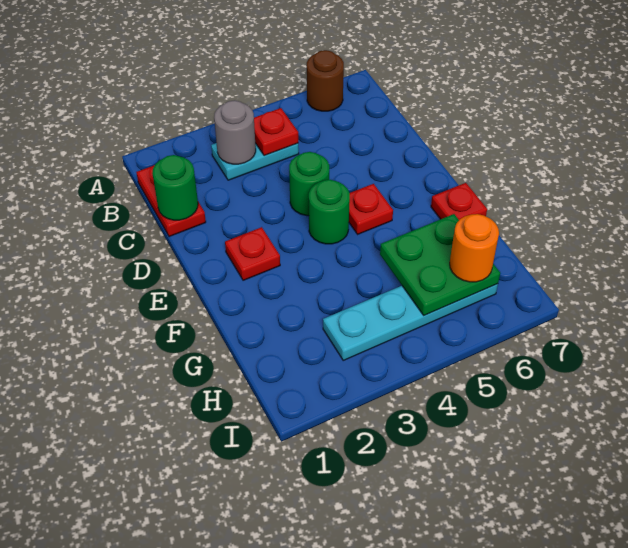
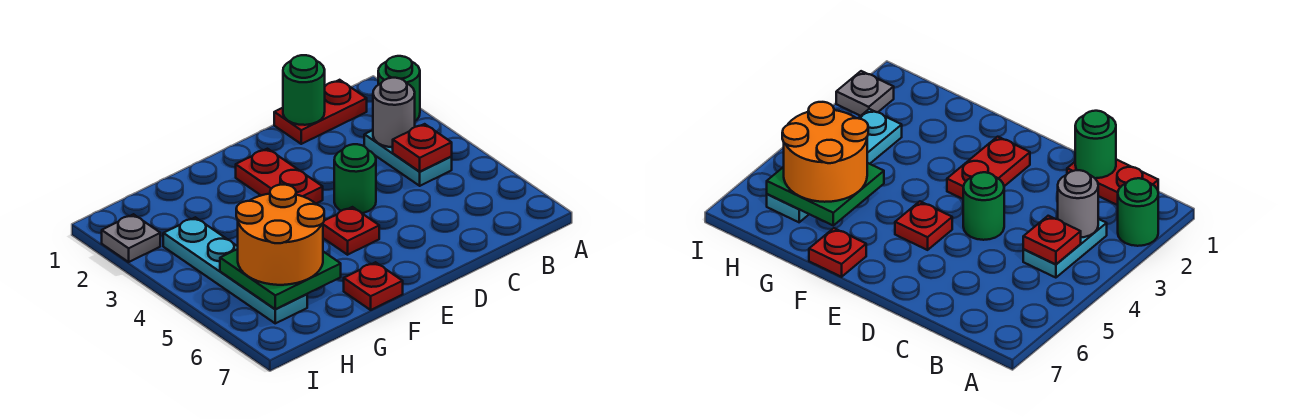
brown 1x1 round brick [307,50,344,111] -> none
red 1x1 plate [225,227,280,280] -> red 1x2 plate [236,149,323,204]
green 1x1 round brick [309,180,350,244] -> green 1x1 round brick moved to [378,56,420,121]
orange 1x1 round brick [450,214,499,282] -> orange 2x2 round brick [236,185,324,285]
none -> grey 1x1 plate [102,214,160,262]

